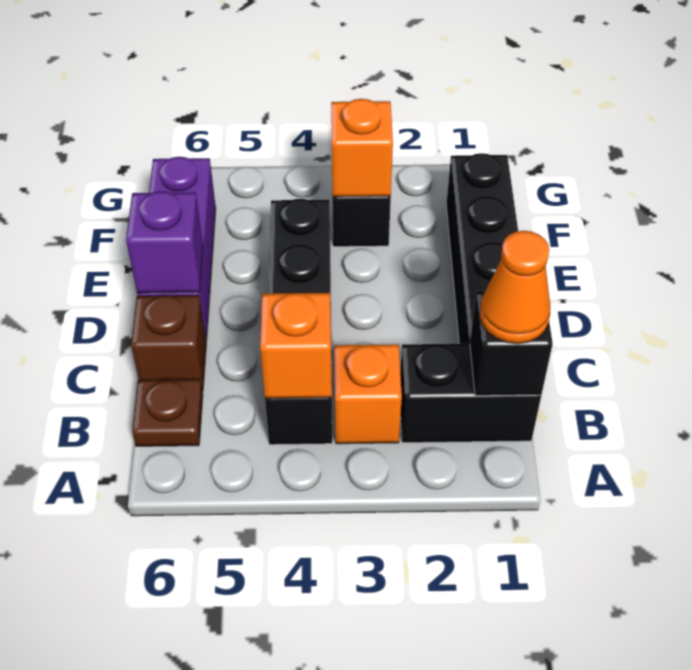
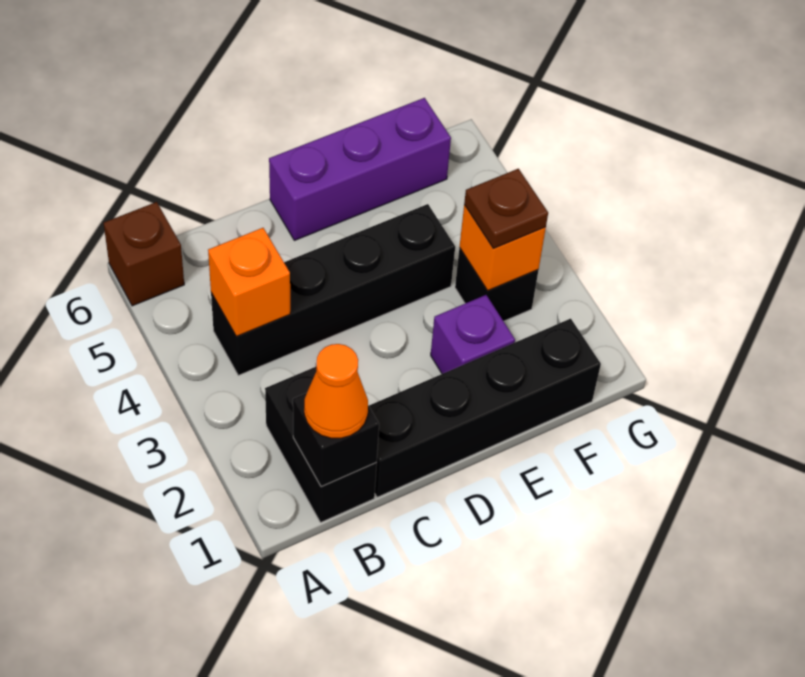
orange 1x1 brick [334,344,402,444] -> none
brown 1x1 plate [132,379,203,446] -> brown 1x1 plate moved to [464,169,548,248]
brown 1x1 brick [131,295,206,391] -> brown 1x1 brick moved to [104,202,184,306]
purple 1x1 brick [126,191,203,293] -> purple 1x1 brick moved to [431,295,515,374]

